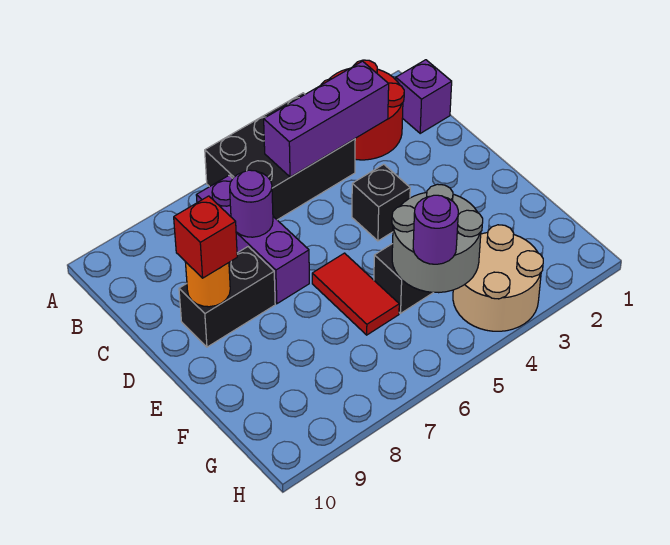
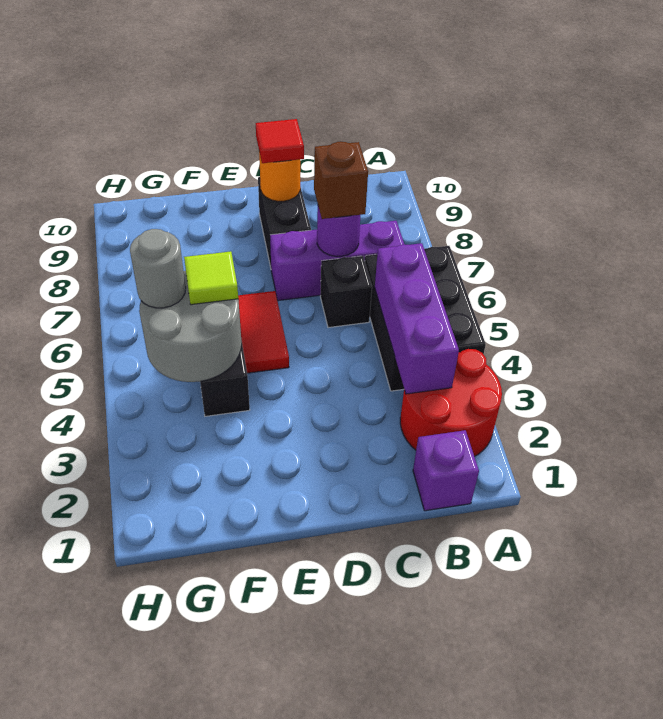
none -> brown 1x1 brick [314,142,368,219]
black 1x1 brick [352,164,410,241] -> black 1x1 brick moved to [320,256,372,328]
red 1x1 brick [174,196,237,278] -> red 1x1 tile [256,119,304,163]
red 1x2 tile [312,253,399,335] -> red 1x2 tile turned to [238,291,289,373]
none -> lime 1x1 tile [184,251,238,305]
tan 2x2 round brick [453,225,543,331] -> none
purple 1x1 round brick [413,195,458,264] -> grey 1x1 round brick [130,229,186,308]

